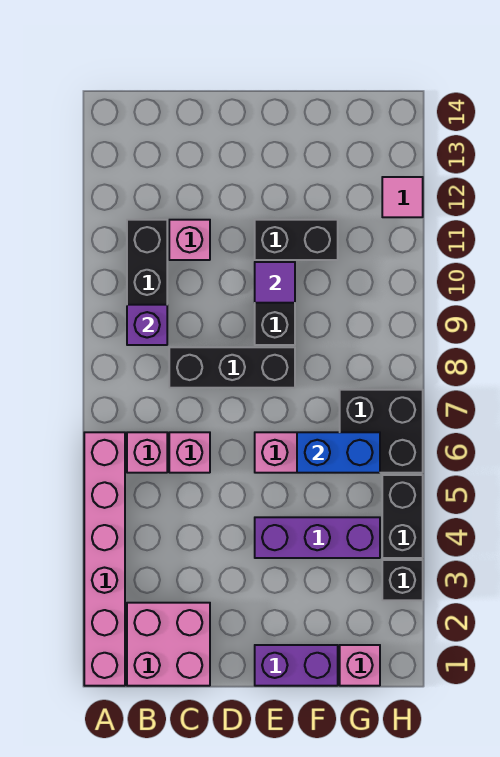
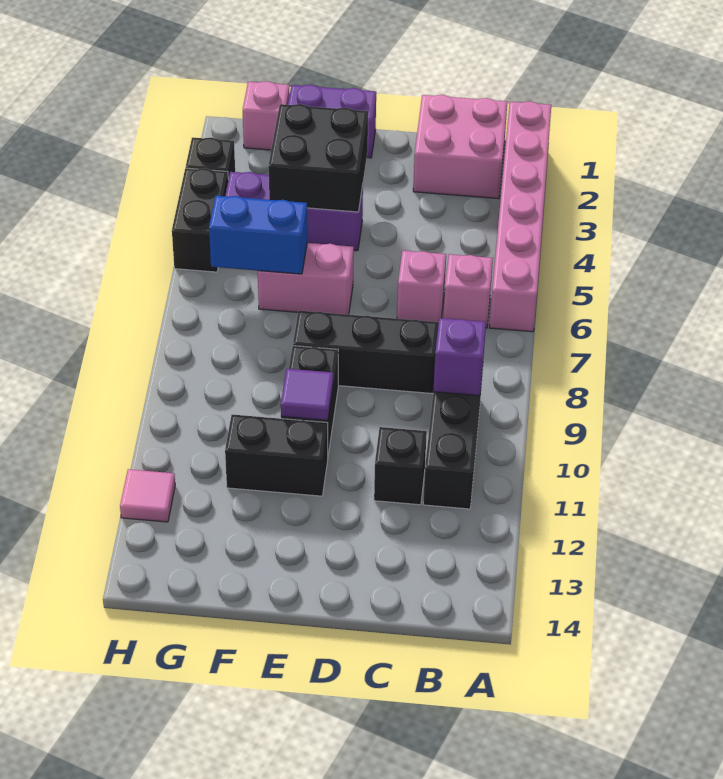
pink 1x1 brick [169,220,210,260] -> black 1x1 brick [374,427,427,505]
black 2x2 brick [340,390,423,473] -> black 2x2 brick moved to [269,104,368,212]

